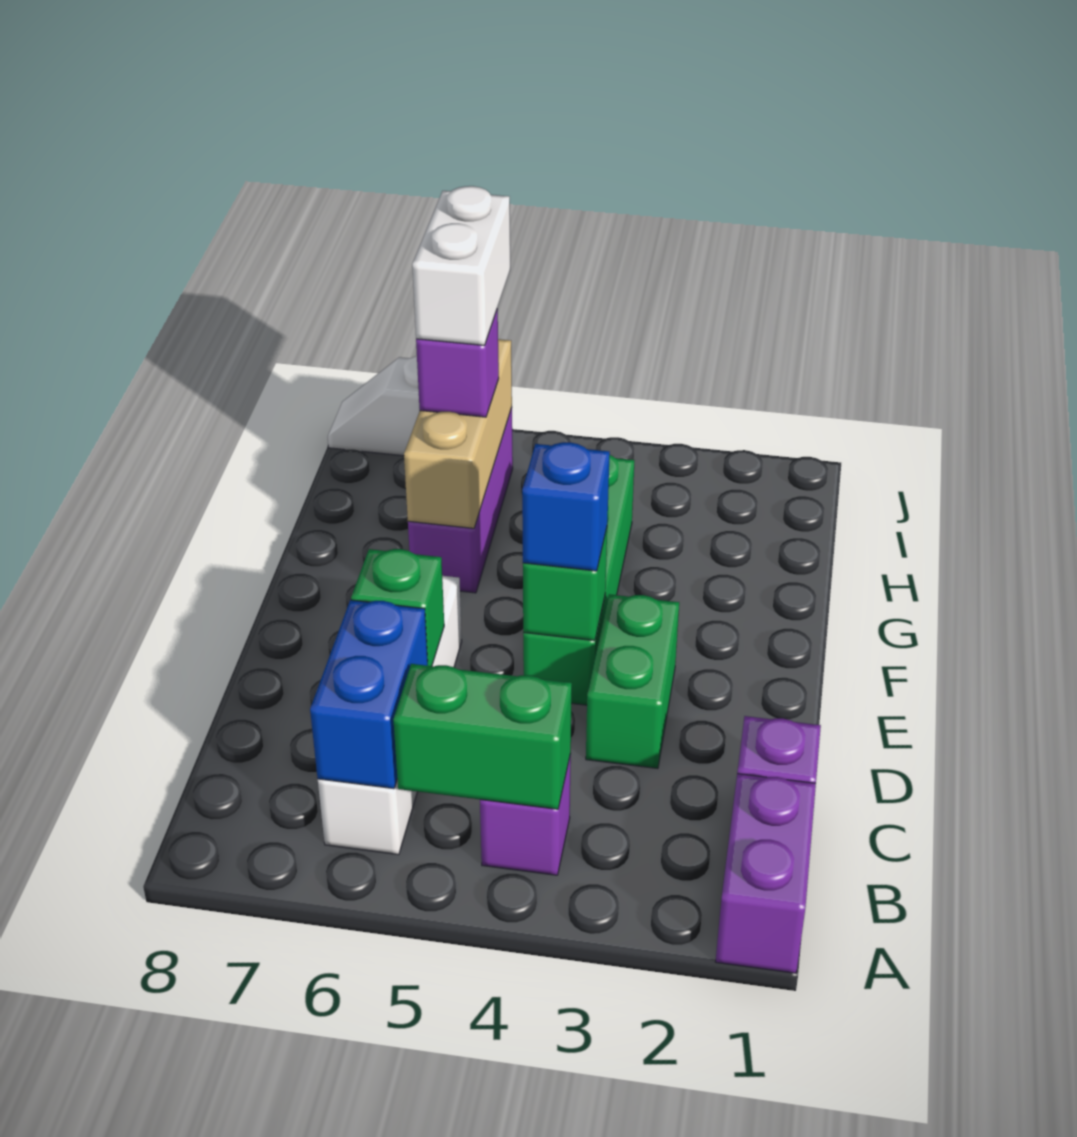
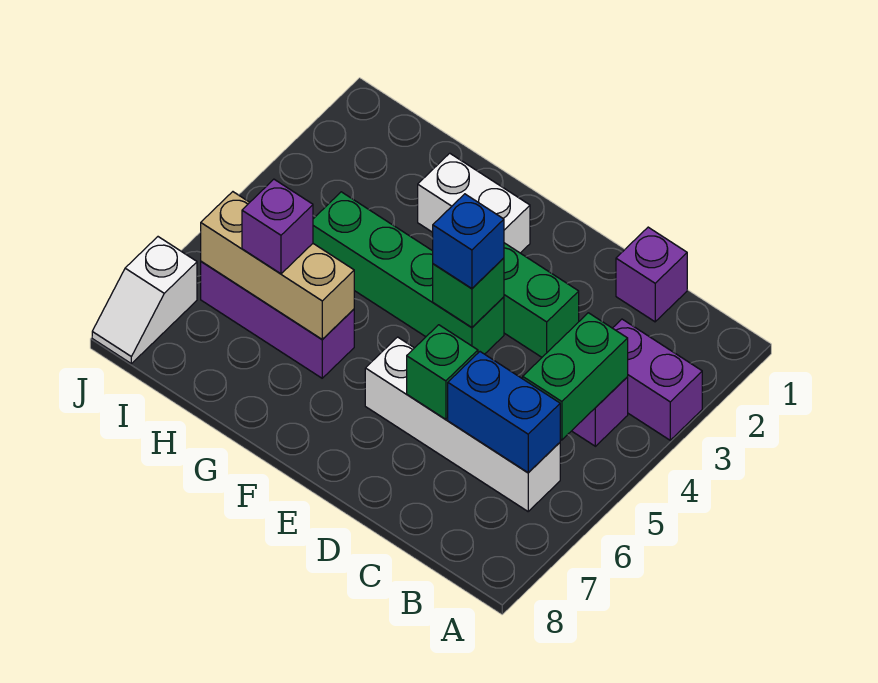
purple 1x2 brick [715,774,816,973] -> purple 1x2 brick moved to [613,319,702,440]
white 1x2 brick [412,186,510,345] -> white 1x2 brick moved to [418,153,530,253]

